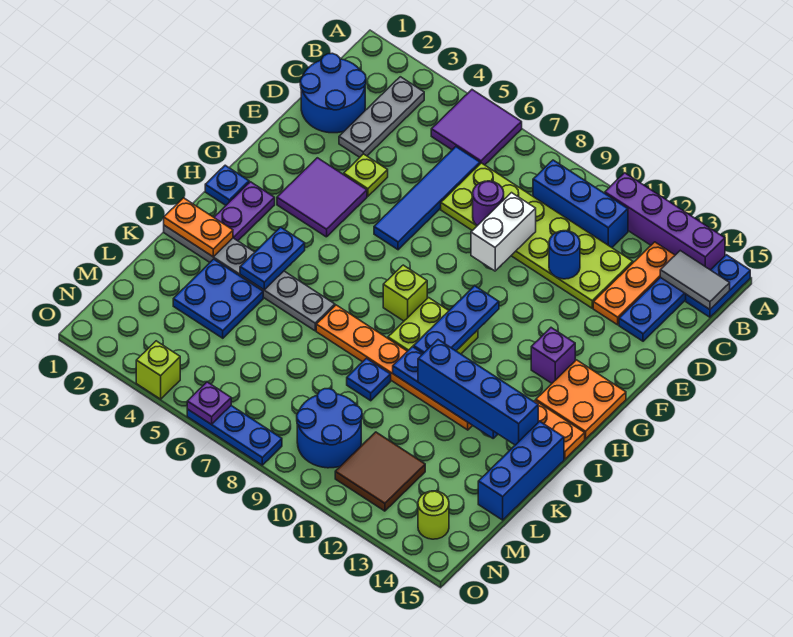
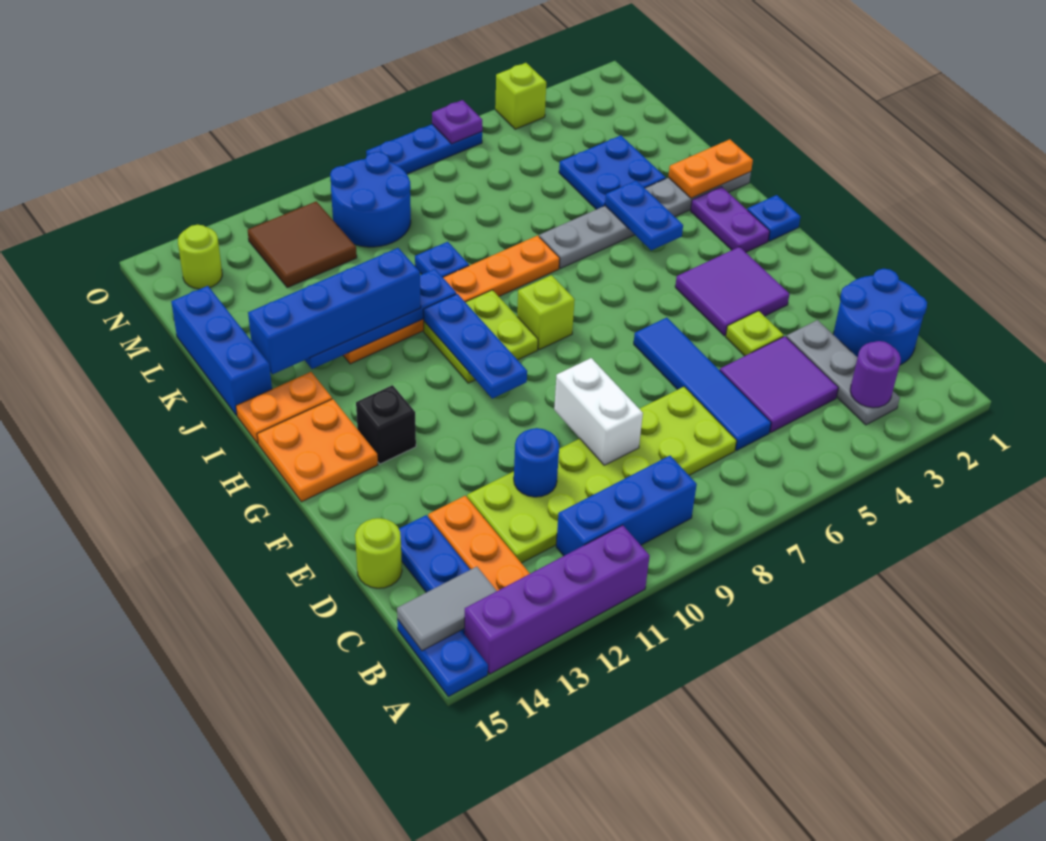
purple 2x2 tile [431,90,522,165] -> purple 2x2 tile moved to [720,336,838,433]
purple 1x1 round brick [472,181,504,226] -> purple 1x1 round brick moved to [850,341,901,408]
none -> lime 1x1 round brick [355,518,402,588]
purple 1x1 brick [531,328,575,383] -> black 1x1 brick [356,385,416,464]

